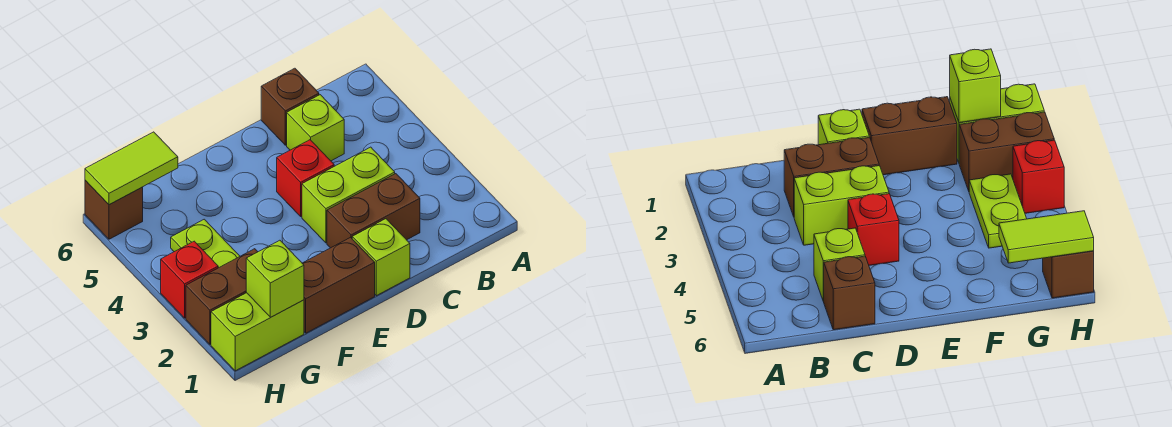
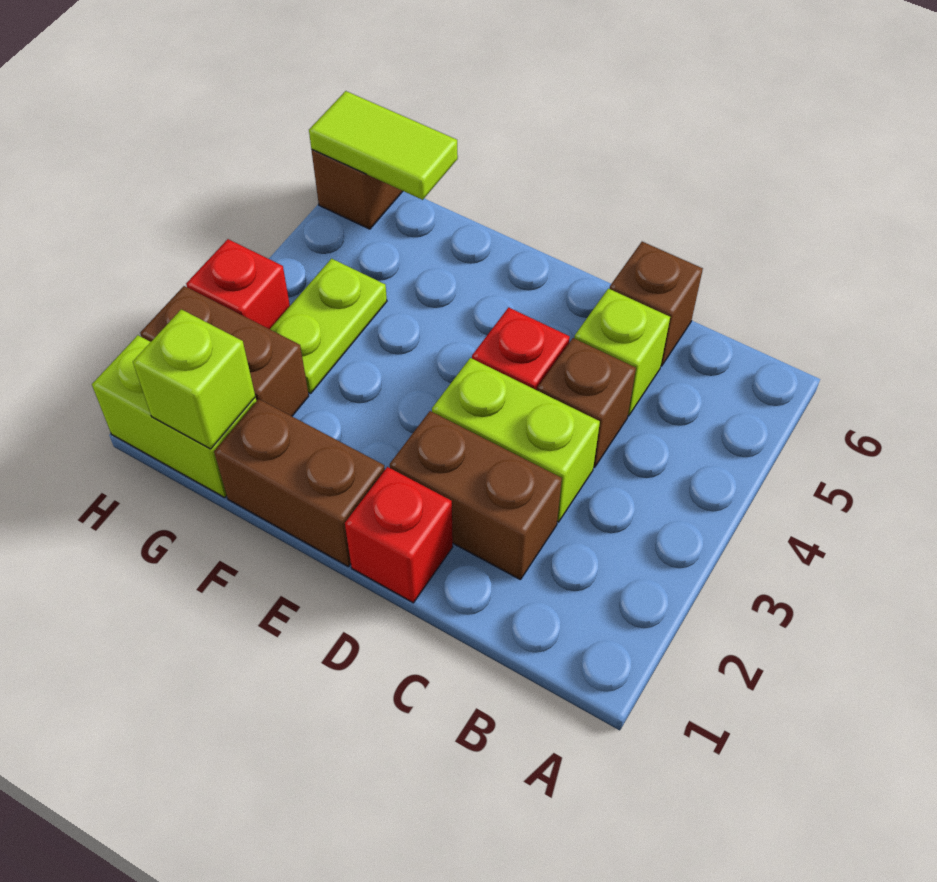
none -> brown 1x1 brick [537,338,636,468]
lime 1x1 brick [352,219,410,296] -> red 1x1 brick [345,467,453,603]

